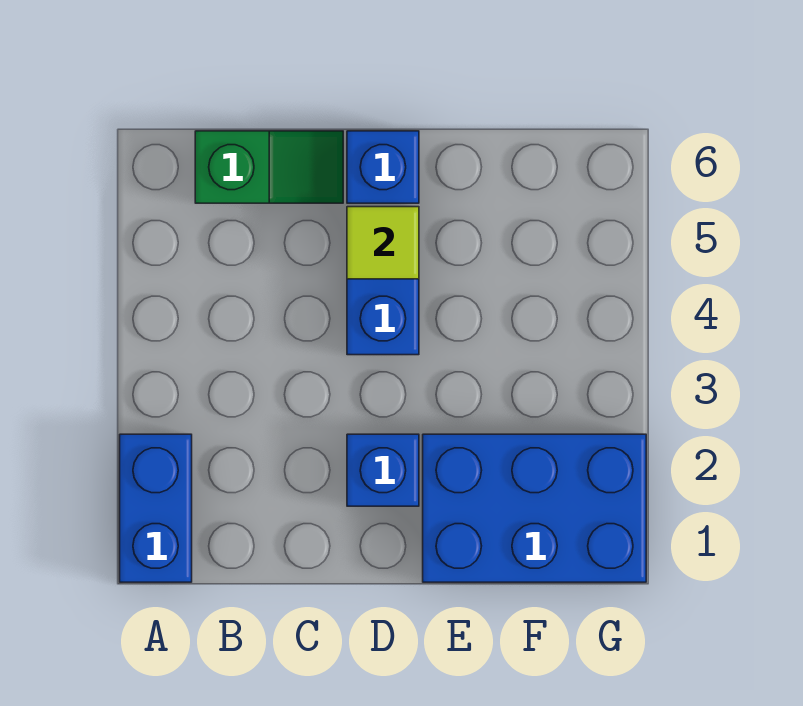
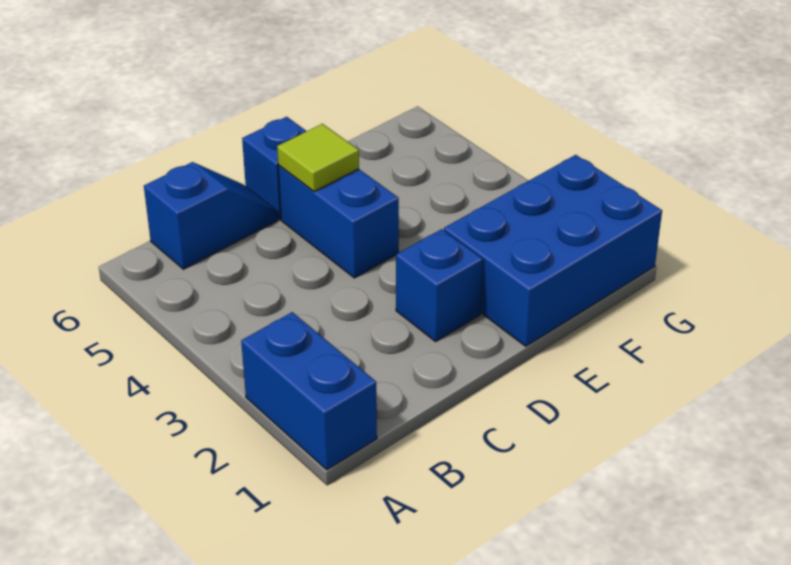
green 1x2 slope [195,131,343,203] -> blue 1x2 slope [144,162,277,269]

